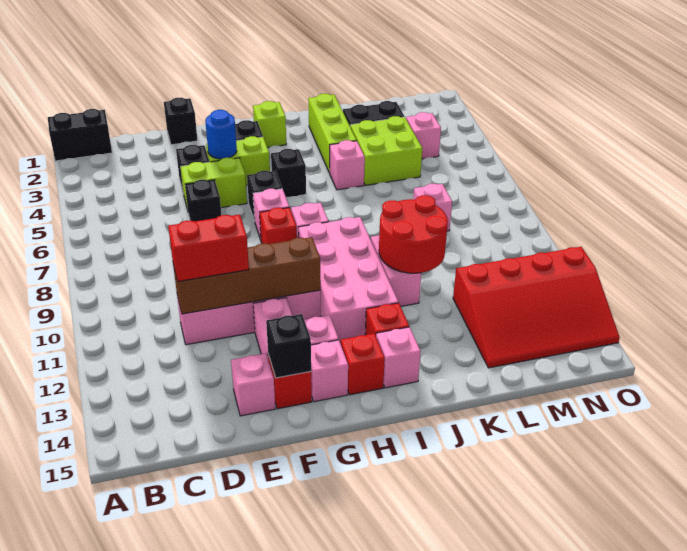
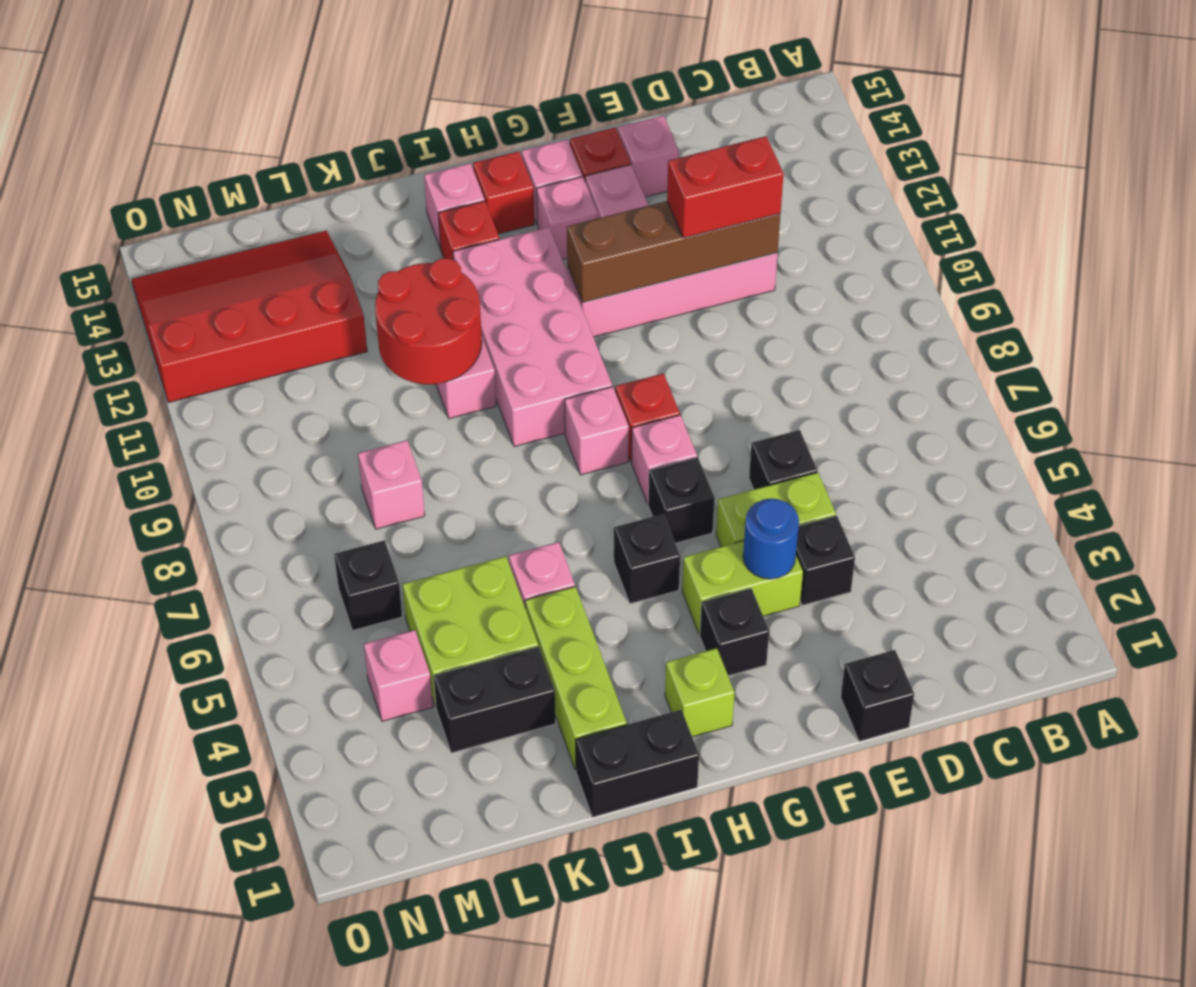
black 1x2 brick [48,109,112,161] -> black 1x2 brick moved to [576,710,699,817]
black 1x1 brick [266,314,311,378] -> black 1x1 brick moved to [334,540,402,631]

